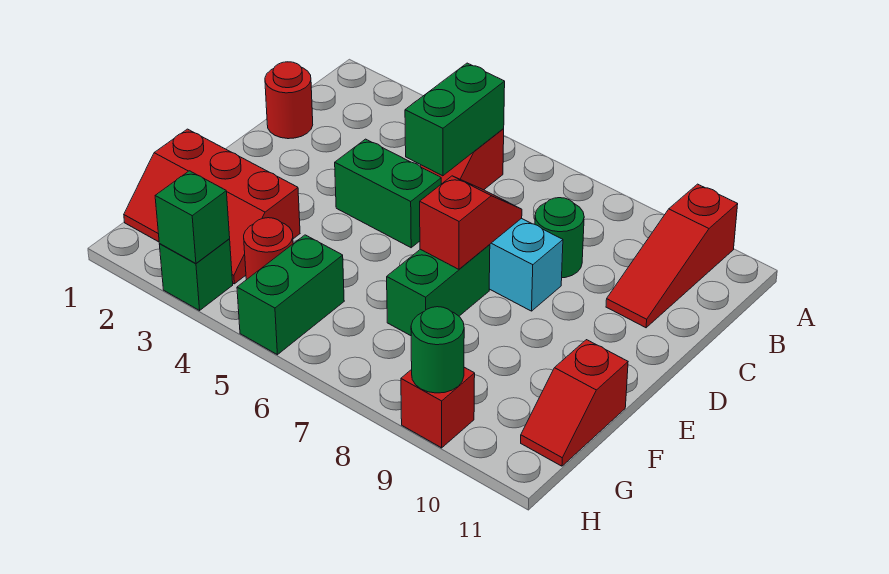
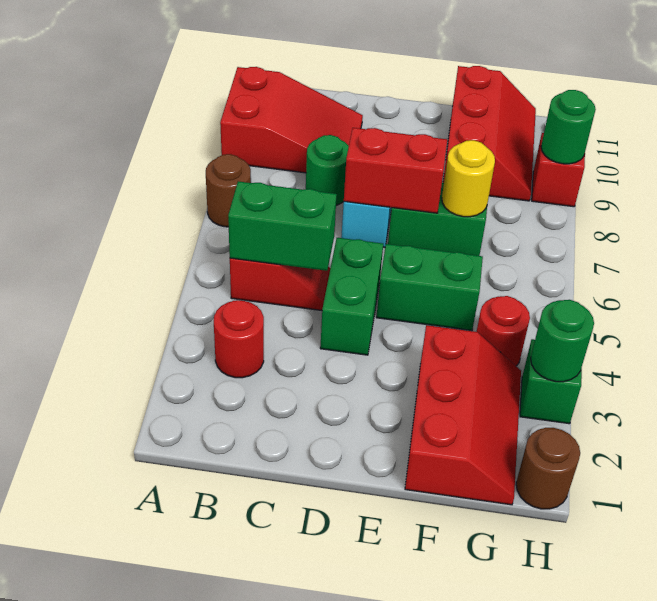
none -> brown 1x1 round brick [206,154,251,227]
red 1x3 slope [606,184,738,328] -> red 2x3 slope [220,67,363,173]
red 1x1 round brick [265,62,313,139] -> red 1x1 round brick moved to [214,300,264,378]
red 1x2 slope [420,176,522,269] -> red 1x2 brick [344,128,447,213]
none -> yellow 1x1 round brick [442,140,495,217]
red 1x2 slope [521,340,628,466] -> red 2x3 slope [443,66,536,201]
green 1x2 brick [237,235,344,355] -> green 1x2 brick moved to [376,244,483,331]
none -> brown 1x1 round brick [516,428,580,509]
green 1x1 brick [155,171,230,263] -> green 1x1 round brick [531,300,594,382]

